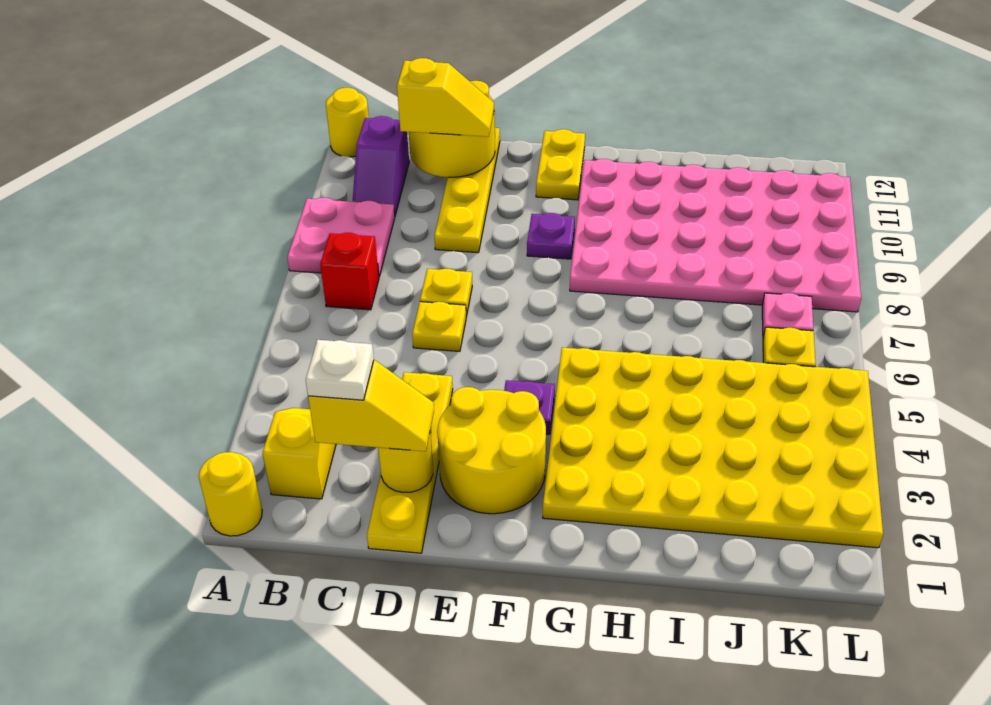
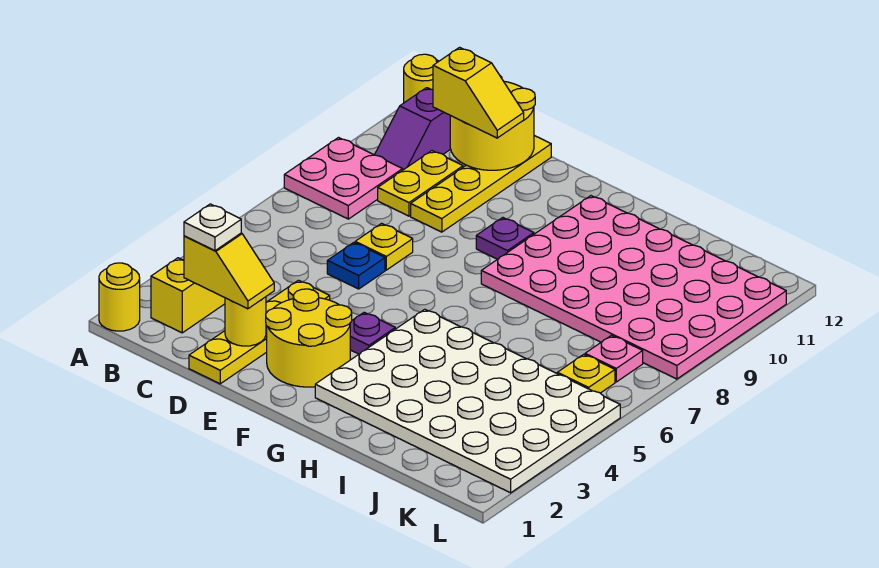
red 1x1 brick [320,233,379,310] -> none
yellow 1x1 plate [412,302,466,351] -> blue 1x1 plate [327,243,385,289]
yellow 1x2 plate [536,129,585,200] -> yellow 1x2 plate moved to [378,151,463,216]
yellow 4x6 plate [543,348,883,548] -> white 4x6 plate [315,309,620,493]

